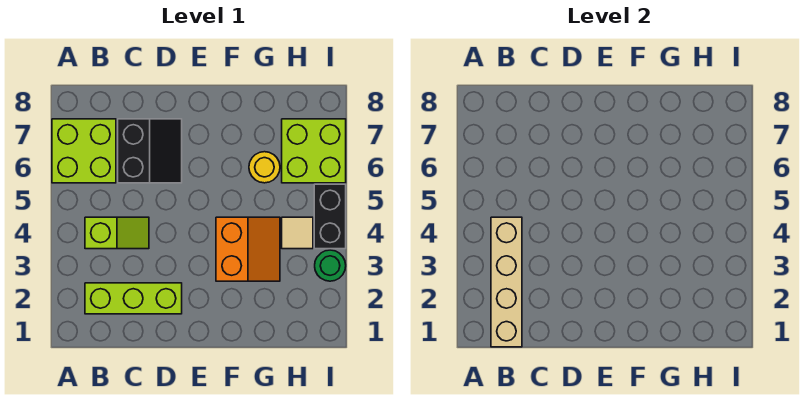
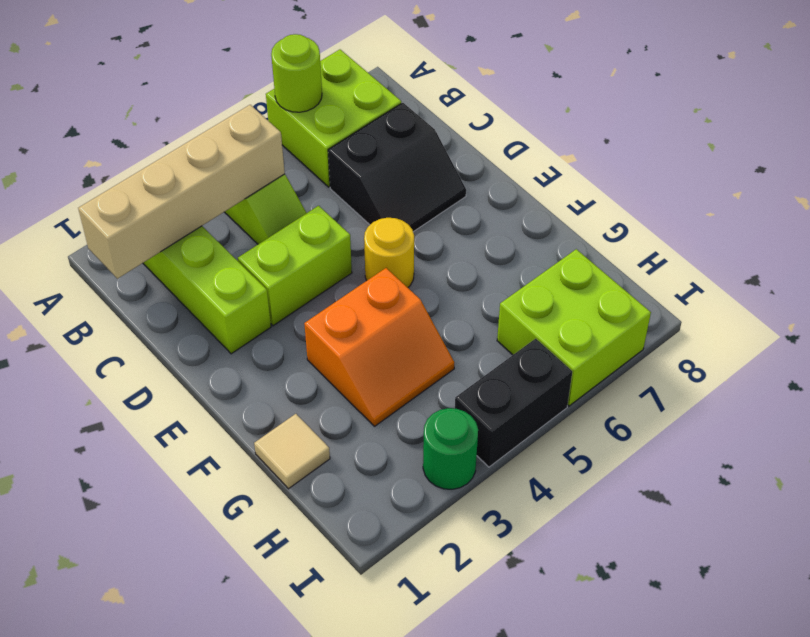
none -> lime 1x1 round brick [271,34,322,112]
none -> lime 1x2 brick [238,206,352,326]
yellow 1x1 round brick [249,152,280,183] -> yellow 1x1 round brick moved to [364,218,414,287]
tan 1x1 tile [282,217,313,249] -> tan 1x1 tile moved to [254,414,330,489]

